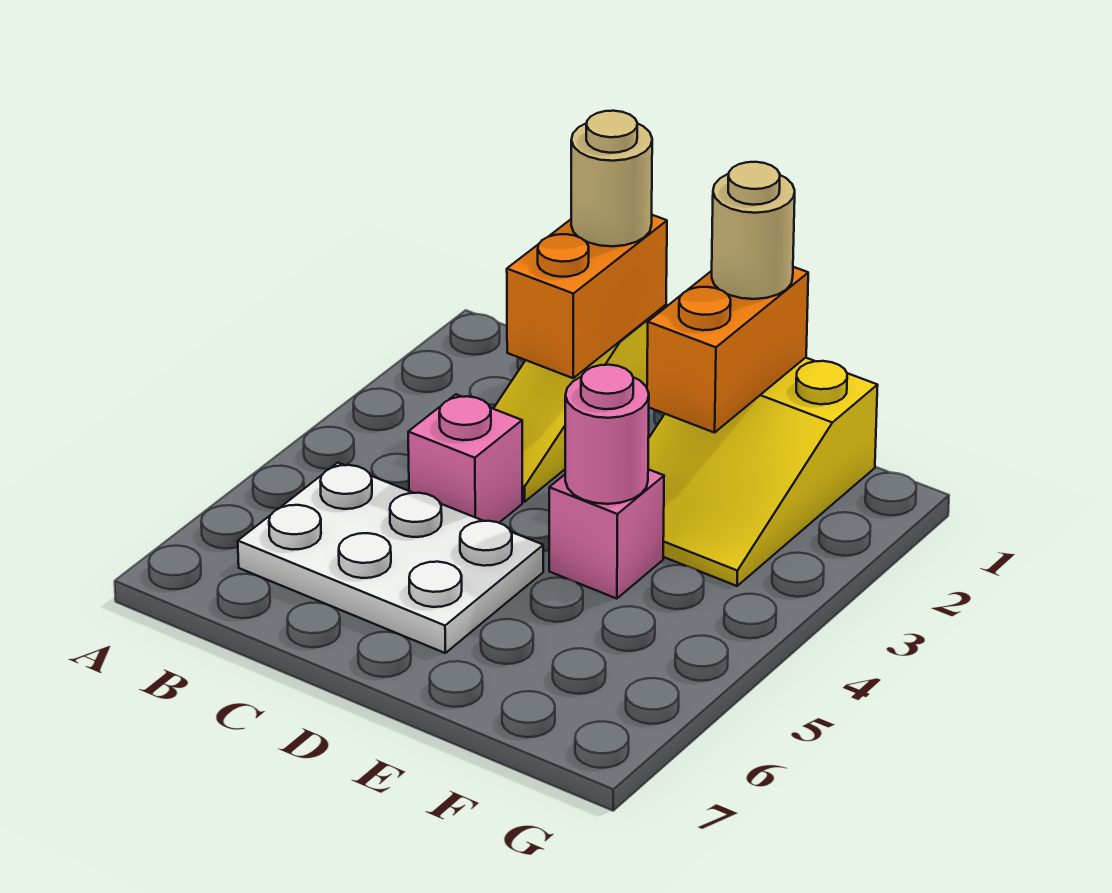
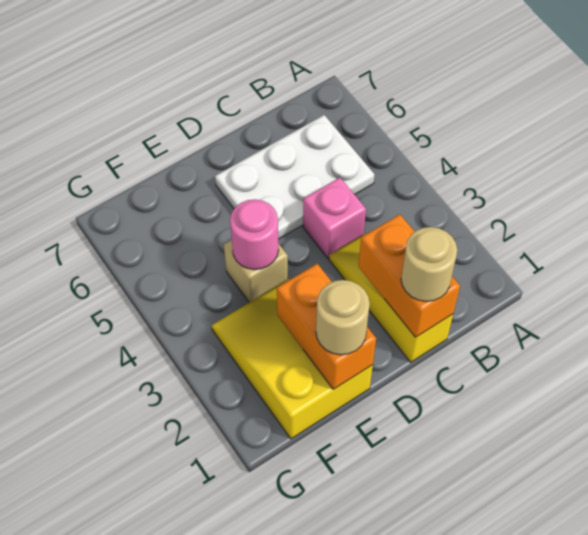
pink 1x1 brick [549,469,664,599] -> tan 1x1 brick [224,240,288,303]

